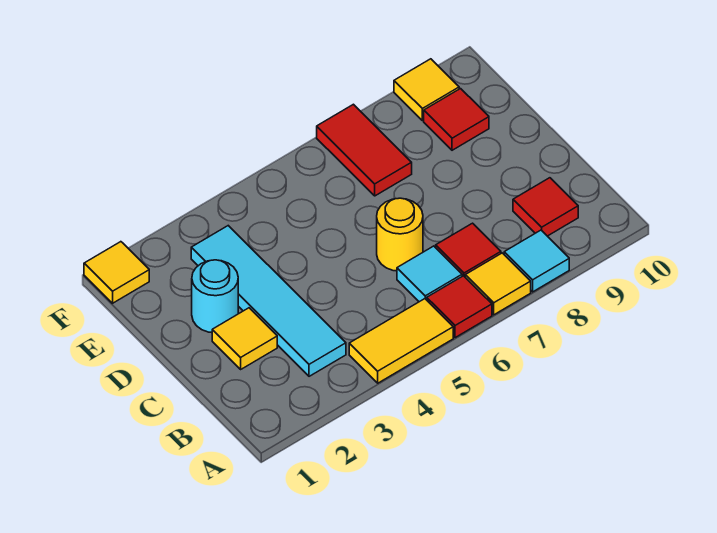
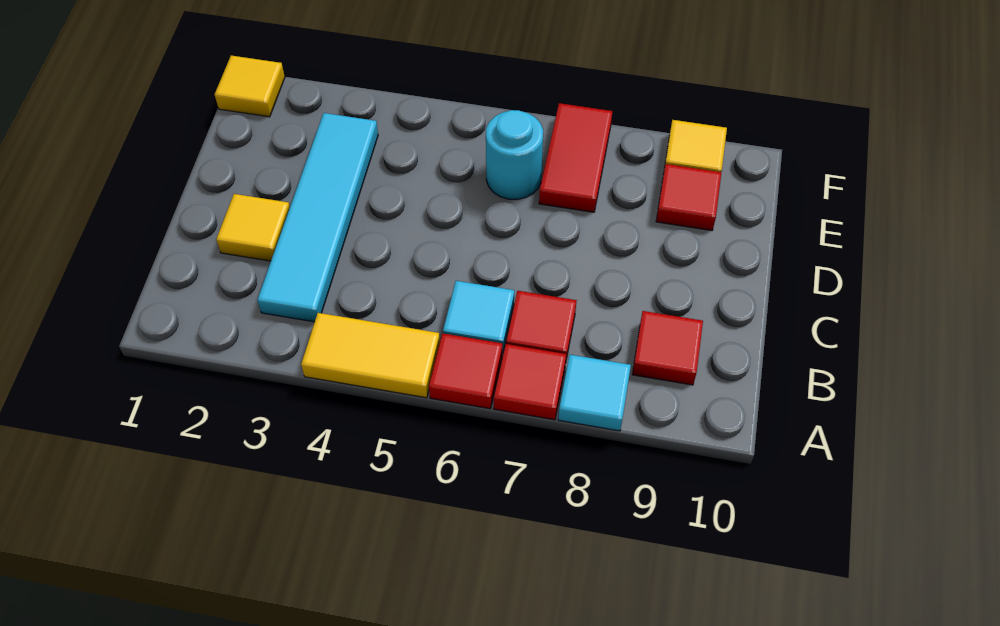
yellow 1x1 tile [465,253,531,315] -> red 1x1 tile [494,344,566,420]
yellow 1x1 round brick [377,198,423,271] -> none
cyan 1x1 round brick [192,260,238,333] -> cyan 1x1 round brick moved to [486,110,543,200]

